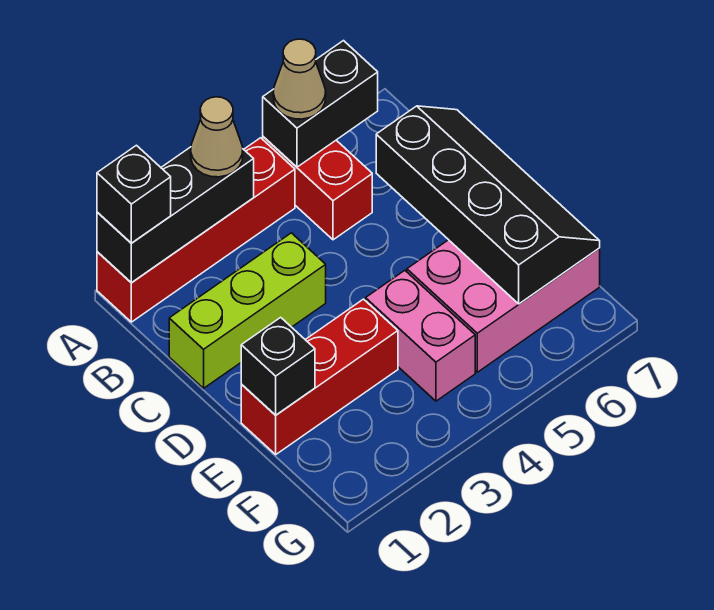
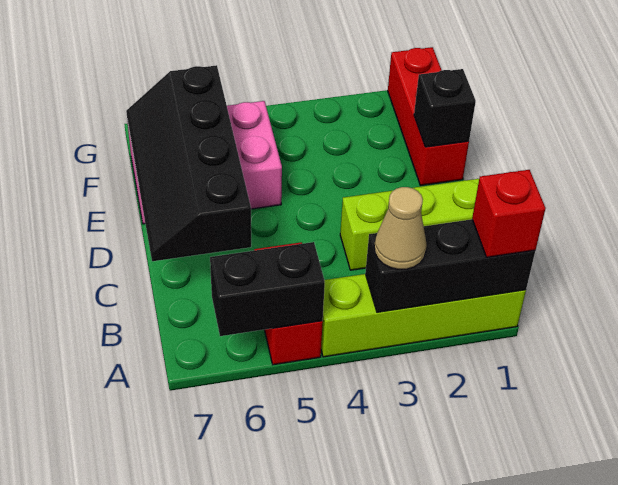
red 1x4 brick [97,138,295,322] -> lime 1x4 brick [321,274,526,357]
black 1x1 brick [97,145,171,243] -> red 1x1 brick [472,170,545,257]
tan 1x1 cone [274,39,326,119] -> none
red 1x3 brick [241,299,398,454] -> red 1x3 brick turned to [388,47,469,185]
pink 1x2 brick [366,270,475,401] -> none

